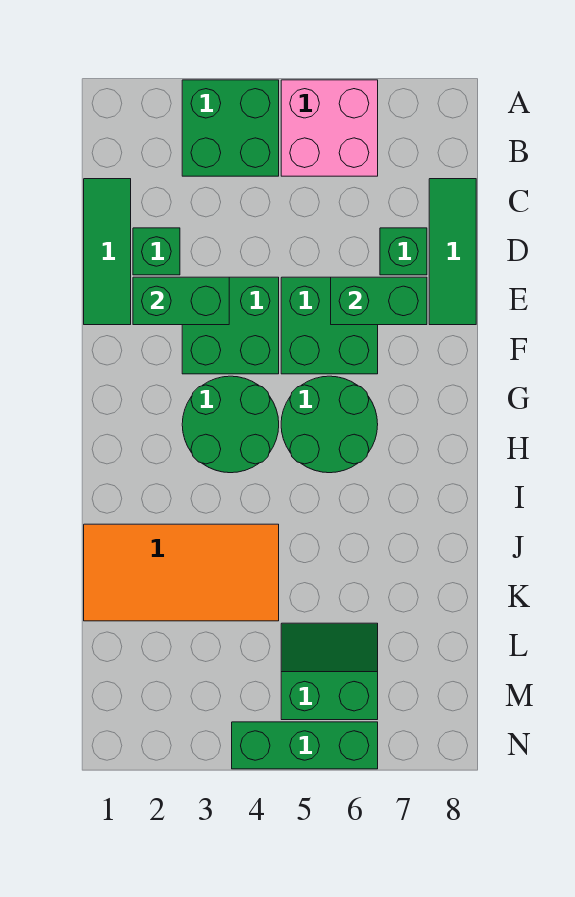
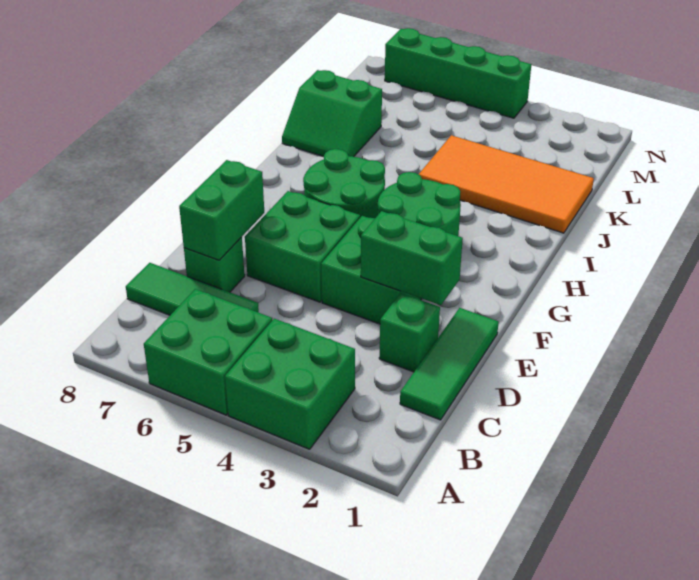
pink 2x2 brick [281,80,378,176] -> green 2x2 brick [144,289,272,415]
green 1x3 tile [429,179,476,325] -> green 1x3 tile turned to [126,263,259,315]
green 1x2 brick [331,277,427,325] -> green 1x2 brick turned to [179,160,264,260]
green 2x2 slope [281,623,378,720] -> green 2x2 slope moved to [282,70,382,157]
green 1x3 brick [232,722,378,769] -> green 1x4 brick [385,28,531,118]

